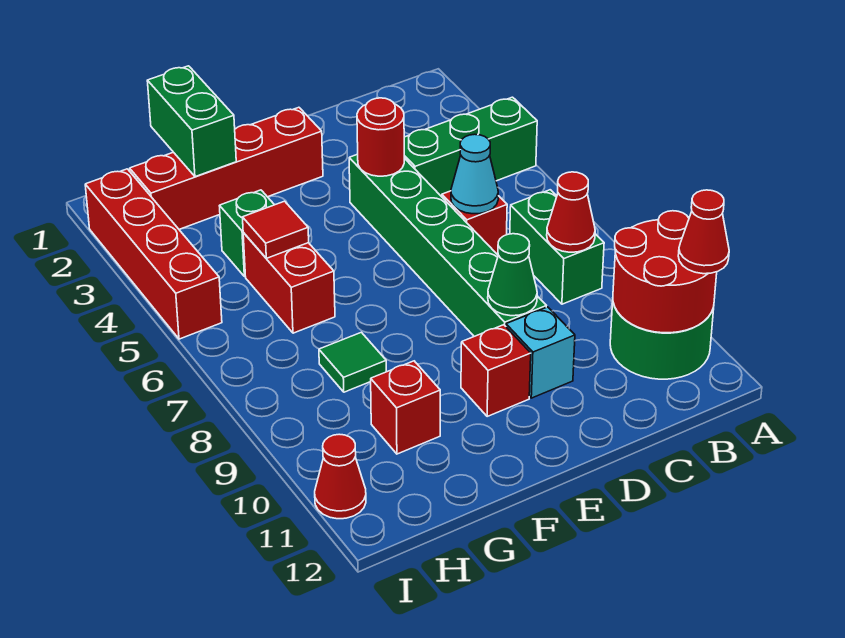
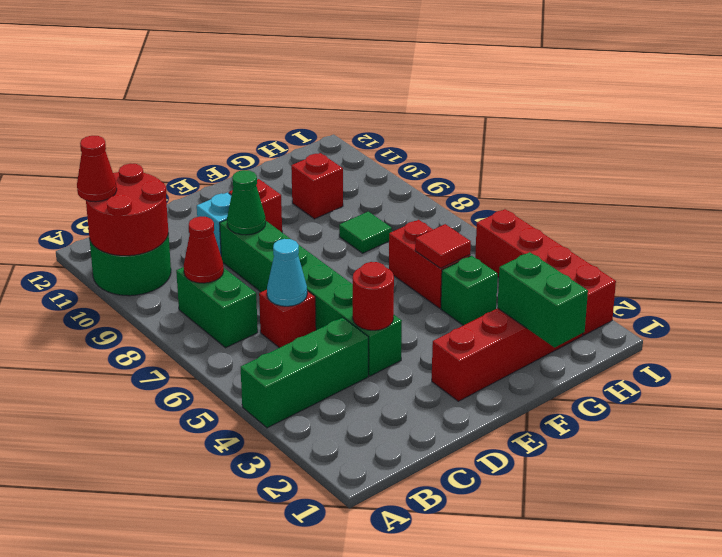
red 1x1 cone [315,434,366,519] -> none

